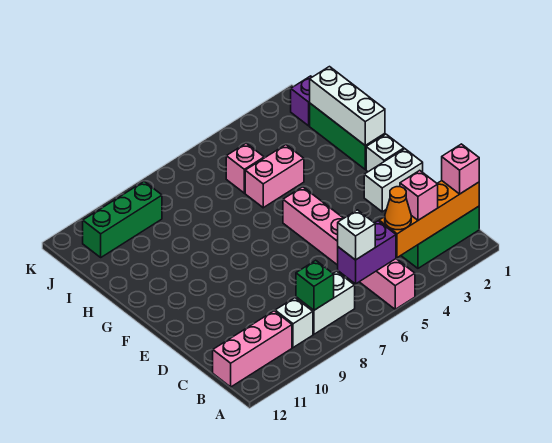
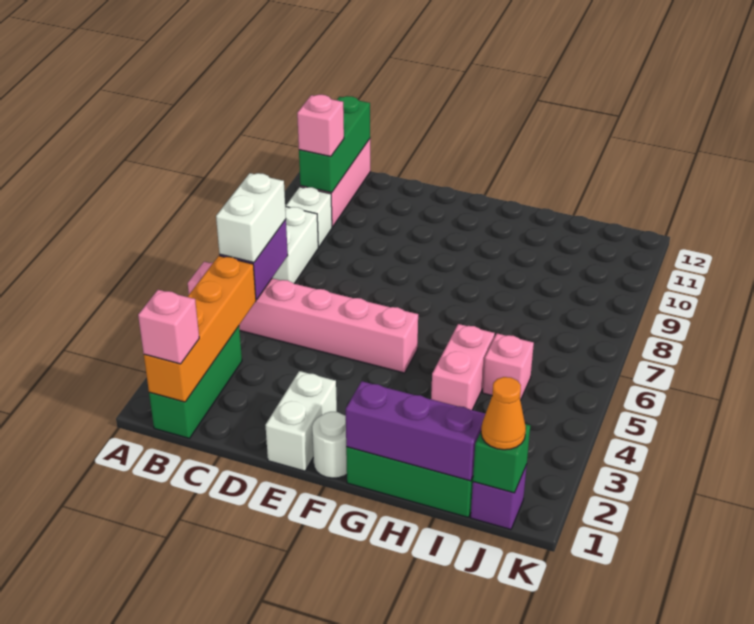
pink 1x1 brick [400,170,438,220] -> pink 1x1 brick moved to [297,95,344,156]
orange 1x1 cone [385,187,411,230] -> orange 1x1 cone moved to [481,377,526,450]
white 1x1 brick [338,210,375,260] -> white 1x2 brick [216,173,286,262]
green 1x1 brick [296,260,334,310] -> green 1x1 brick moved to [473,424,530,493]
white 1x1 brick [366,134,404,172] -> white 1x1 round brick [312,412,347,478]
white 1x3 brick [310,67,385,146] -> purple 1x3 brick [346,381,485,481]
green 1x3 brick [83,182,162,257] -> green 1x3 brick moved to [299,96,370,193]

